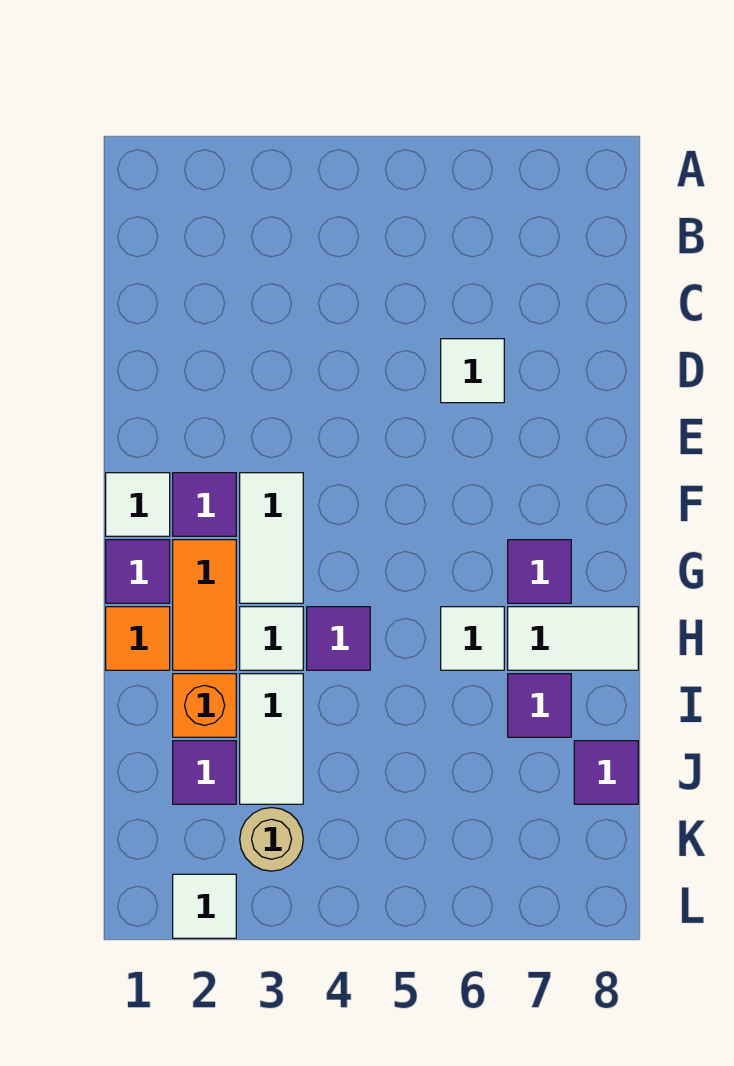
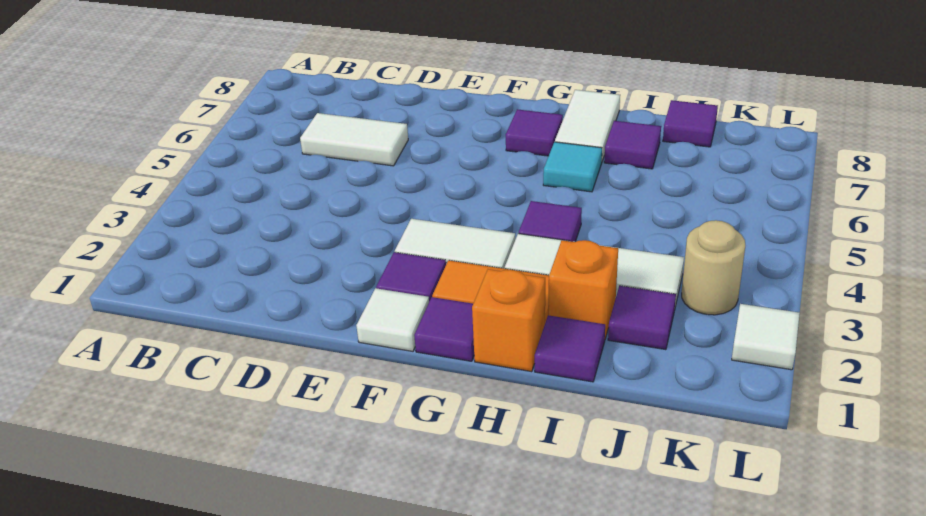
white 1x1 tile [441,339,504,403] -> white 1x2 tile [300,113,408,166]
orange 1x1 tile [106,607,170,670] -> orange 1x1 brick [472,269,545,372]
white 1x1 tile [441,607,504,670] -> cyan 1x1 tile [543,142,602,192]
none -> purple 1x1 tile [535,315,605,382]

